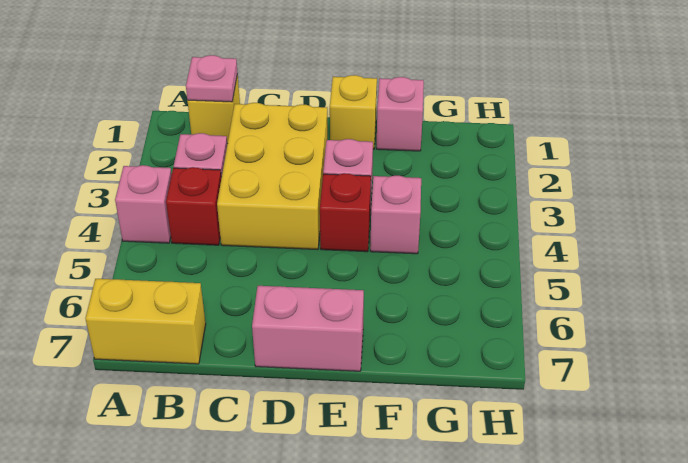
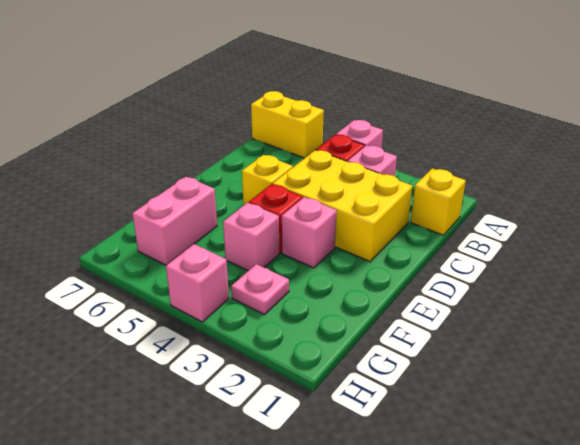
yellow 1x2 brick [85,279,206,364] -> yellow 1x2 brick turned to [251,91,324,158]
pink 1x1 plate [186,55,238,102] -> pink 1x1 plate moved to [231,264,289,315]
pink 1x2 brick [252,286,364,371] -> pink 1x2 brick moved to [132,177,217,265]
yellow 1x1 brick [330,75,377,149] -> yellow 1x1 brick moved to [242,155,293,206]
pink 1x1 brick [376,77,424,151] -> pink 1x1 brick moved to [166,244,229,322]

